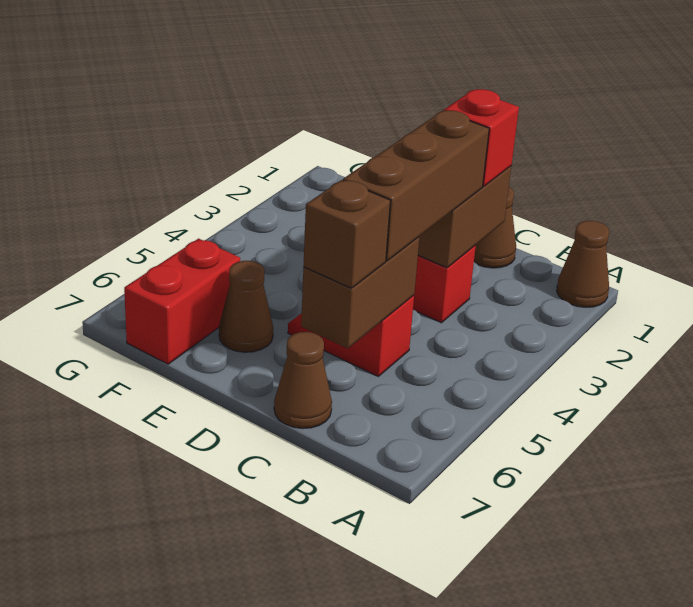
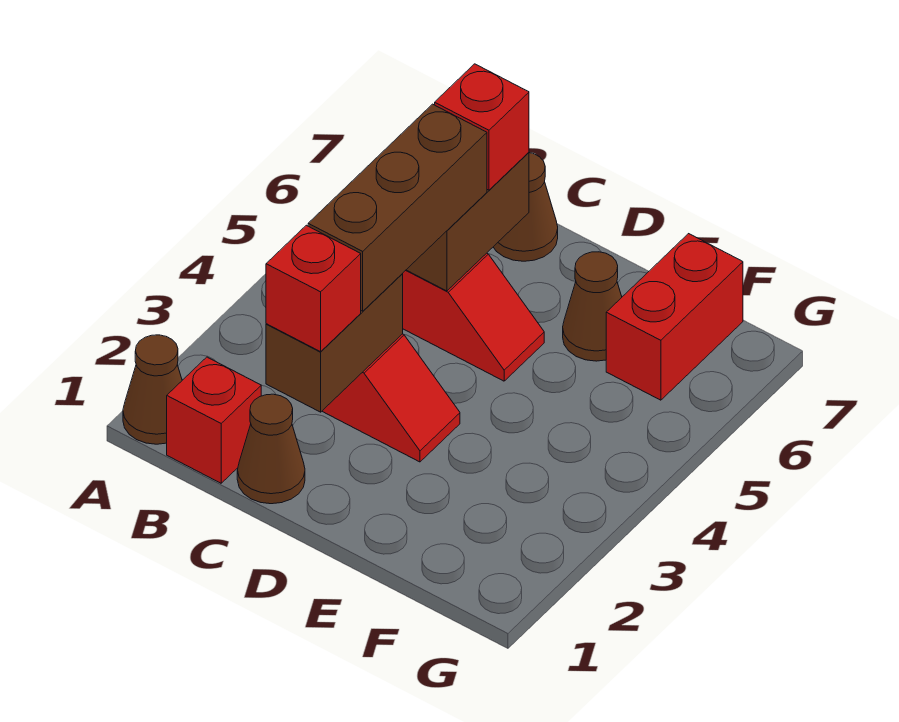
none -> red 1x1 brick [167,357,261,483]
brown 1x1 brick [303,180,390,288] -> red 1x1 brick [435,64,529,190]

